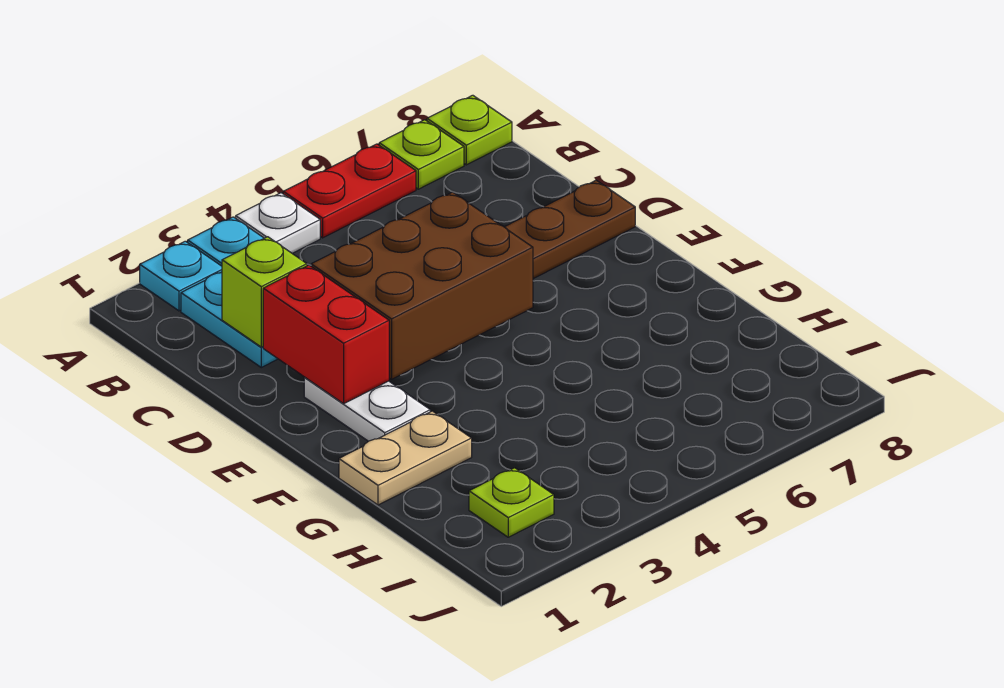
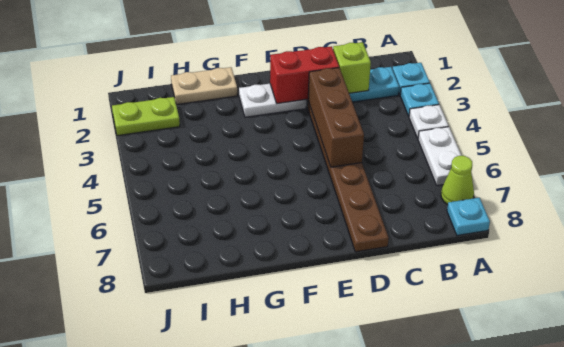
red 1x2 plate [283,144,416,238] -> white 1x2 plate [418,127,461,186]
lime 1x1 plate [379,120,464,189] -> lime 1x1 cone [441,156,474,205]
lime 1x1 plate [427,95,512,165] -> cyan 1x1 plate [447,198,490,235]
brown 2x3 brick [311,192,533,379] -> brown 1x3 brick [308,68,364,167]
tan 1x2 plate [339,411,472,505] -> tan 1x2 plate turned to [171,67,237,105]
lime 1x1 plate [469,468,554,537] -> lime 1x2 plate [112,97,180,136]

